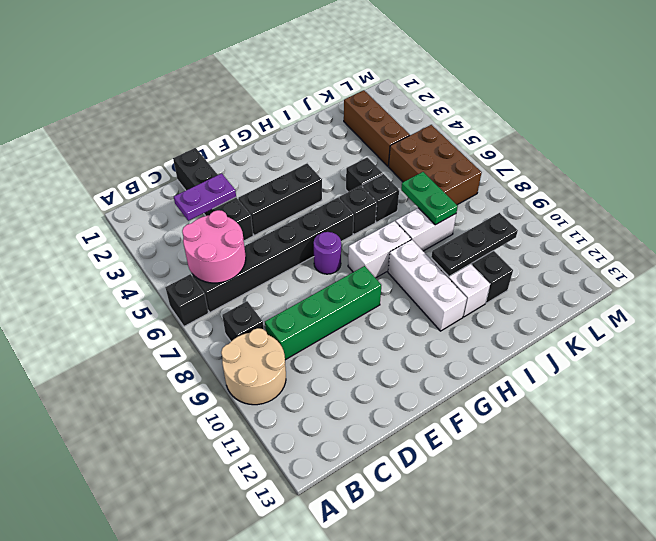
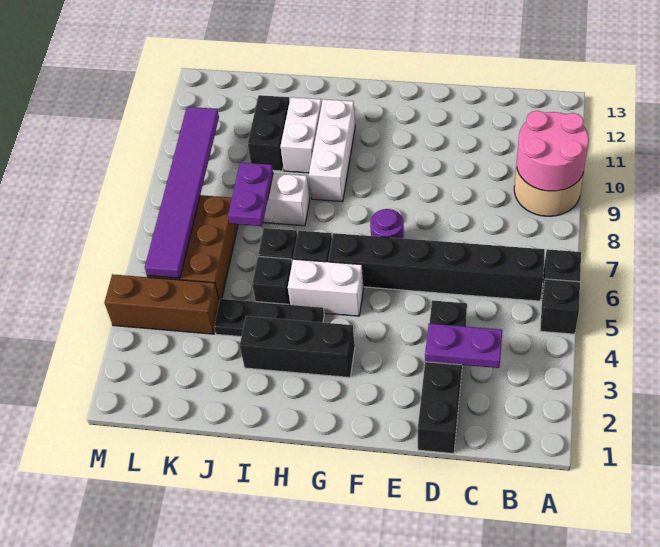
pink 2x2 round brick [182,210,246,283] -> pink 2x2 round brick moved to [517,111,589,191]
black 1x1 brick [222,301,264,341] -> black 1x1 brick moved to [540,279,580,334]
green 1x4 brick [265,266,381,360] -> none
black 1x3 brick [238,163,322,235] -> black 1x3 brick moved to [240,316,355,377]
white 1x2 brick [348,221,411,278] -> white 1x2 brick moved to [288,259,364,316]
black 1x3 plate [431,213,518,276] -> black 1x3 plate moved to [214,299,324,337]
green 1x2 plate [401,172,458,225] -> purple 1x2 plate [228,162,273,226]
brown 1x3 brick [344,90,410,166] -> brown 1x3 brick turned to [104,274,219,334]
none -> purple 1x6 tile [145,107,219,278]

